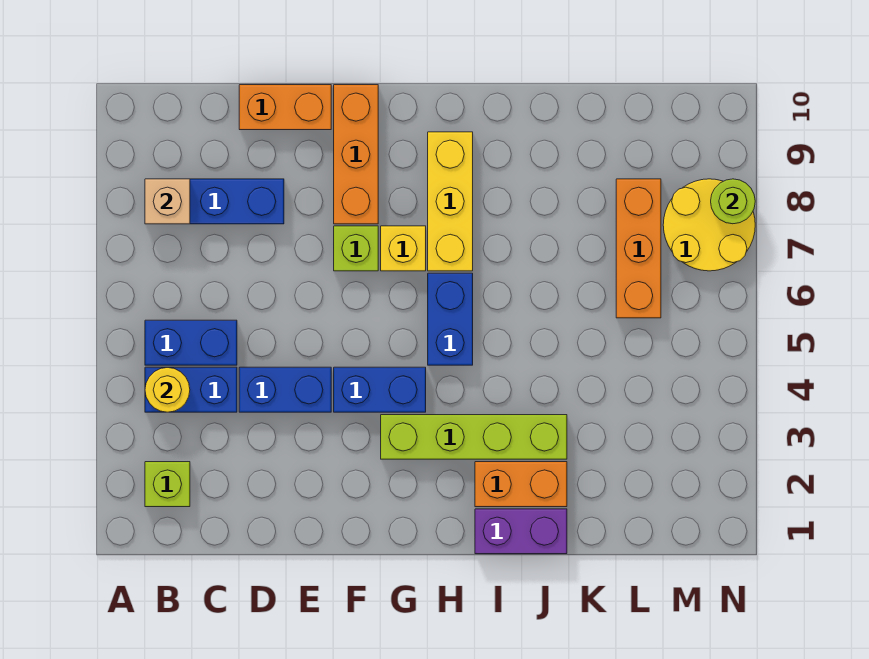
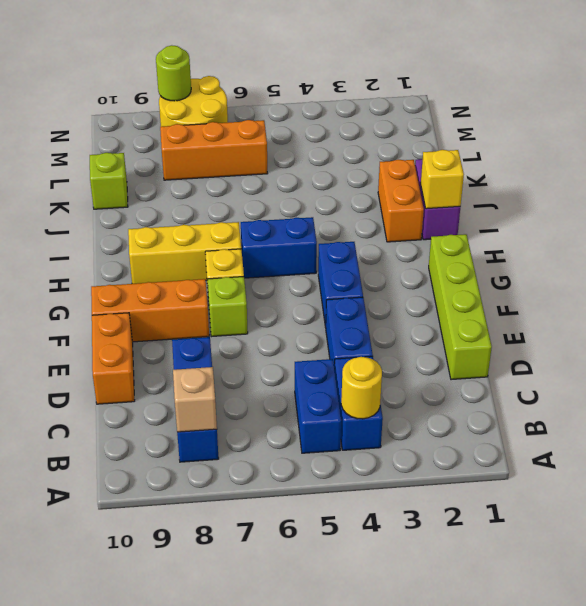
lime 1x1 brick [145,462,190,507] -> lime 1x1 brick moved to [90,153,128,209]
lime 1x4 brick [381,415,567,459] -> lime 1x4 brick moved to [429,234,492,380]
none -> yellow 1x1 brick [421,150,464,209]

